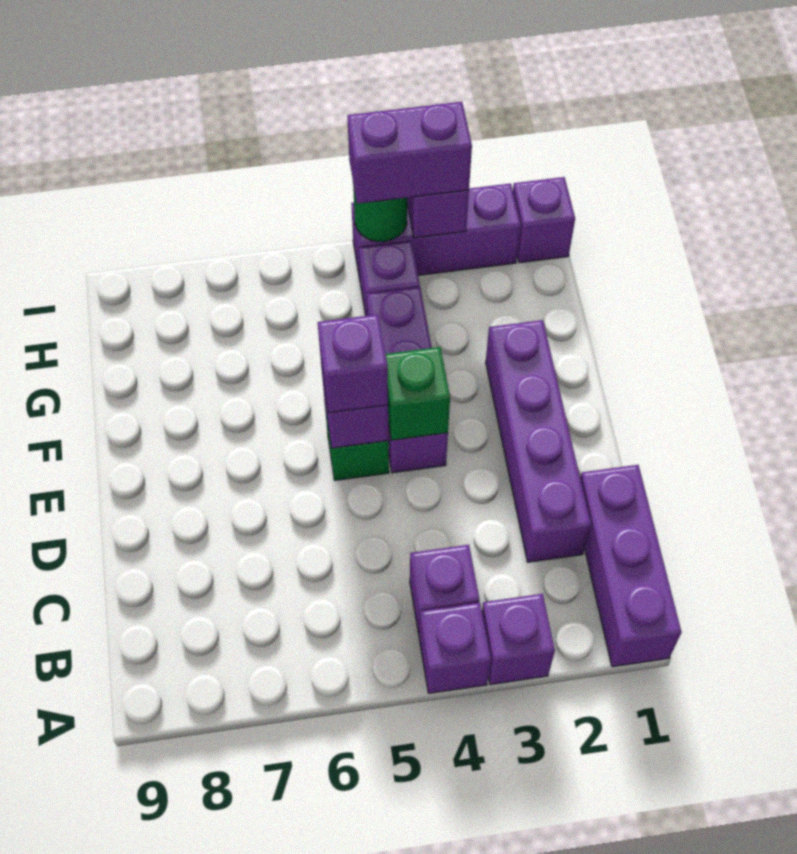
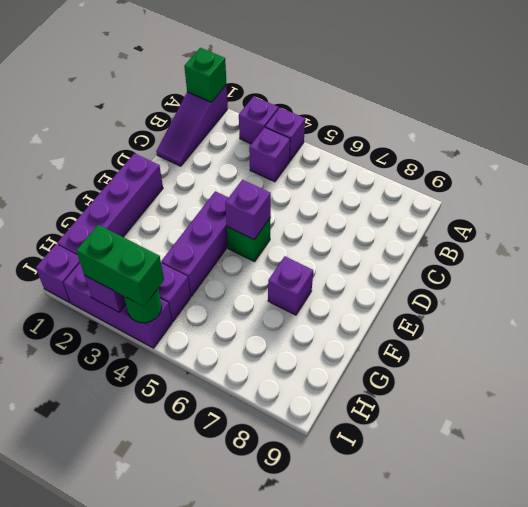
purple 1x3 brick [580,465,681,667] -> purple 1x3 slope [156,85,228,166]
purple 1x4 brick [486,320,591,562] -> purple 1x4 brick moved to [57,153,163,255]
green 1x1 brick [386,347,450,440] -> green 1x1 brick moved to [184,48,226,102]
purple 1x1 brick [318,314,388,413] -> purple 1x1 brick moved to [268,256,313,315]
purple 1x2 brick [347,102,472,204] -> green 1x2 brick [76,225,164,306]

